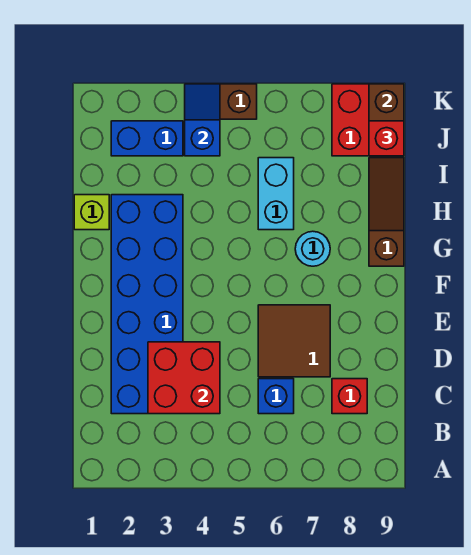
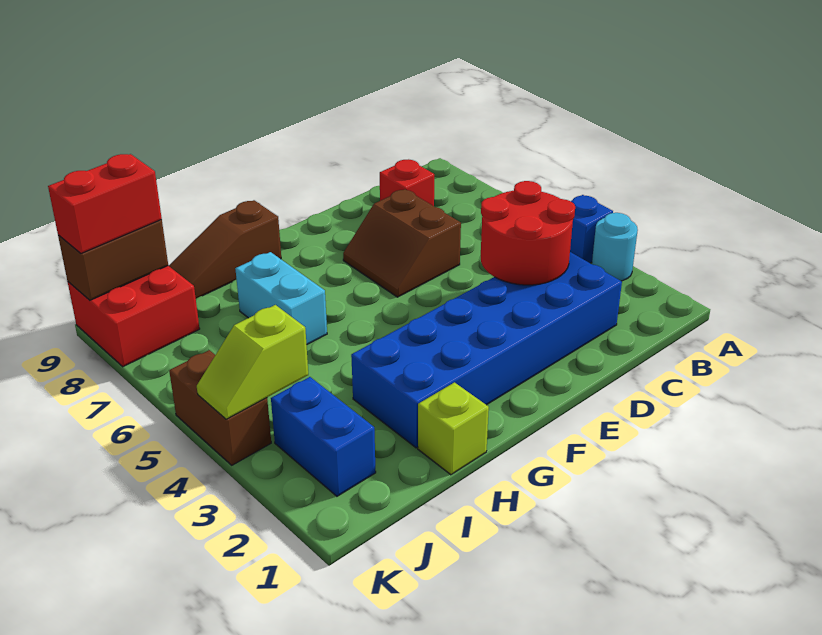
red 2x2 brick [148,342,220,414] -> red 2x2 round brick [481,181,575,285]
blue 1x1 brick [258,379,294,414] -> blue 1x1 brick moved to [570,195,613,263]
brown 2x2 tile [258,305,330,377] -> brown 2x2 slope [343,189,461,297]
cyan 1x1 round brick [295,231,330,266] -> cyan 1x1 round brick moved to [592,213,638,281]
cyan 1x2 brick [258,158,294,230] -> cyan 1x2 brick turned to [235,252,327,345]
blue 1x2 slope [185,84,220,156] -> lime 1x2 slope [197,305,308,419]
red 1x1 brick [369,121,404,156] -> red 1x2 brick [48,154,162,253]

